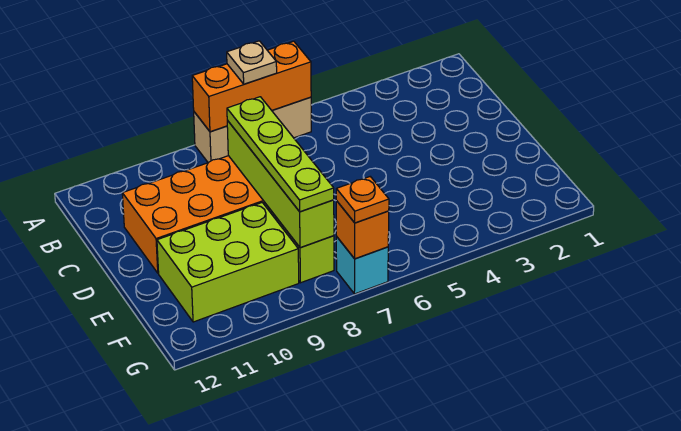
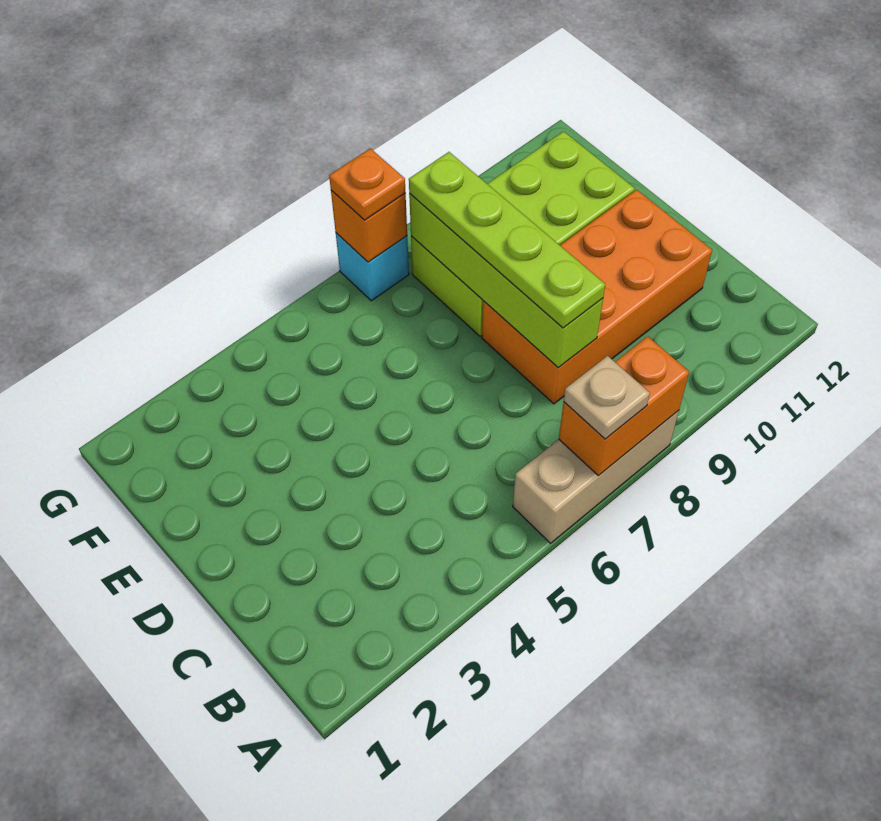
orange 1x3 brick [192,41,311,132] -> orange 1x2 brick [559,336,689,476]

